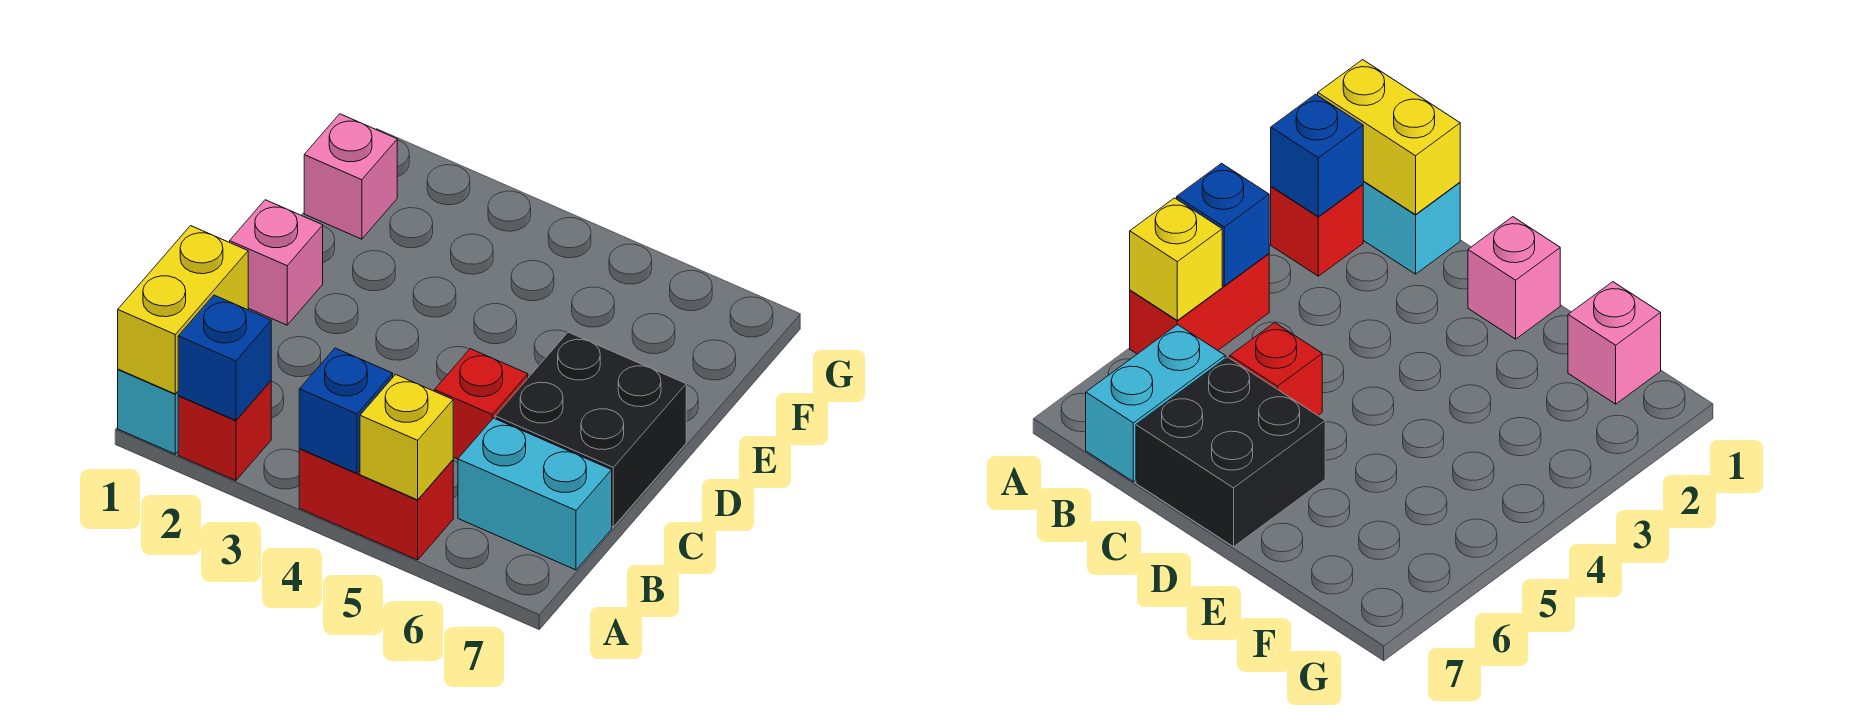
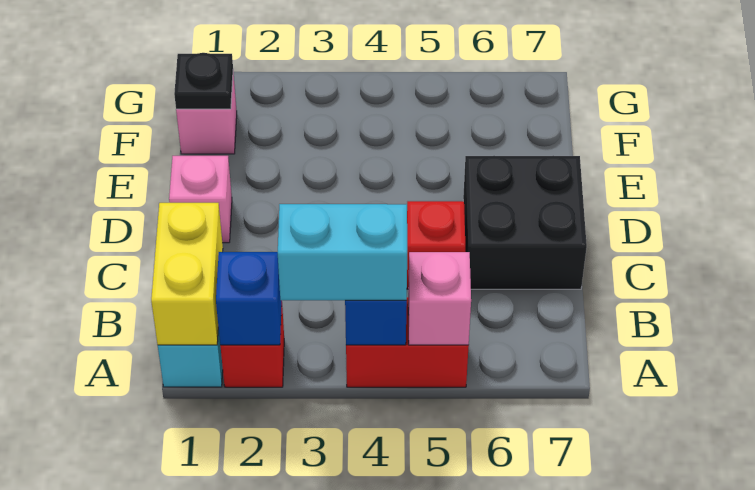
yellow 1x1 brick [360,375,453,500] -> pink 1x1 brick [408,252,471,345]
cyan 1x2 brick [458,418,612,570] -> cyan 1x2 brick moved to [278,204,407,300]
none -> black 1x1 plate [174,53,233,109]

